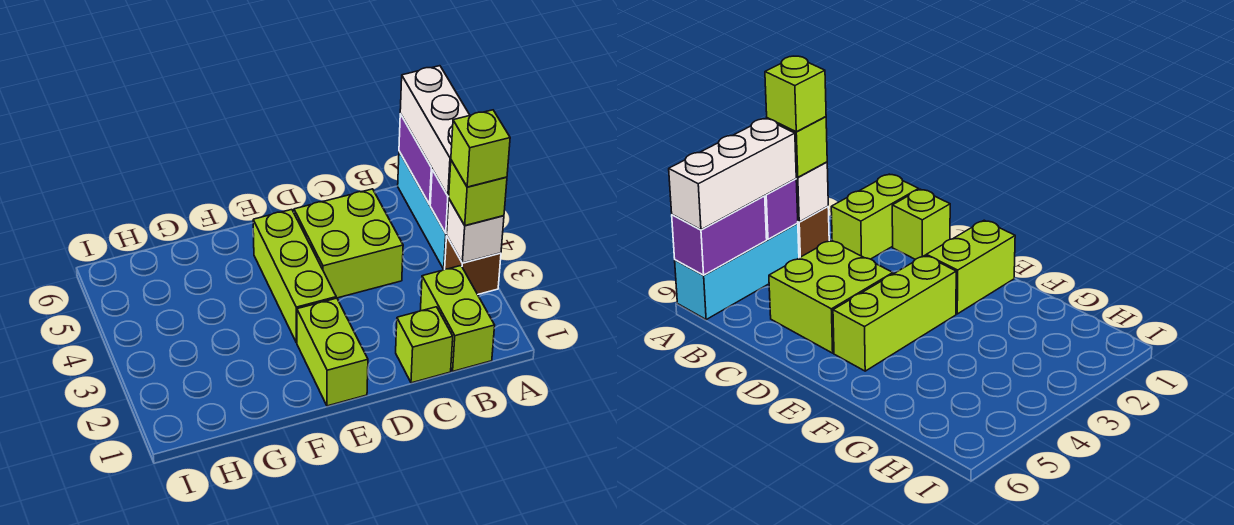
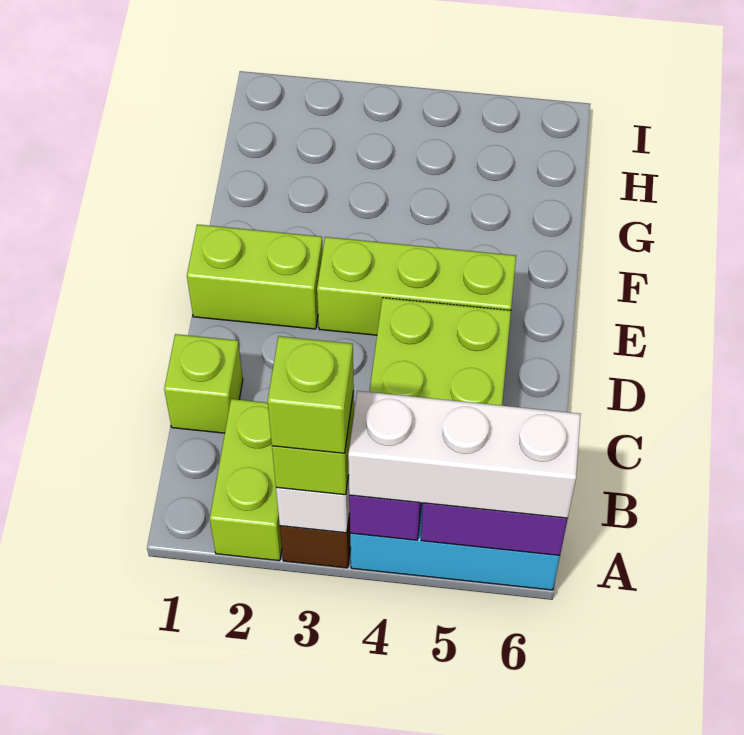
lime 1x2 brick [420,266,495,371] -> lime 1x2 brick turned to [210,399,282,561]

